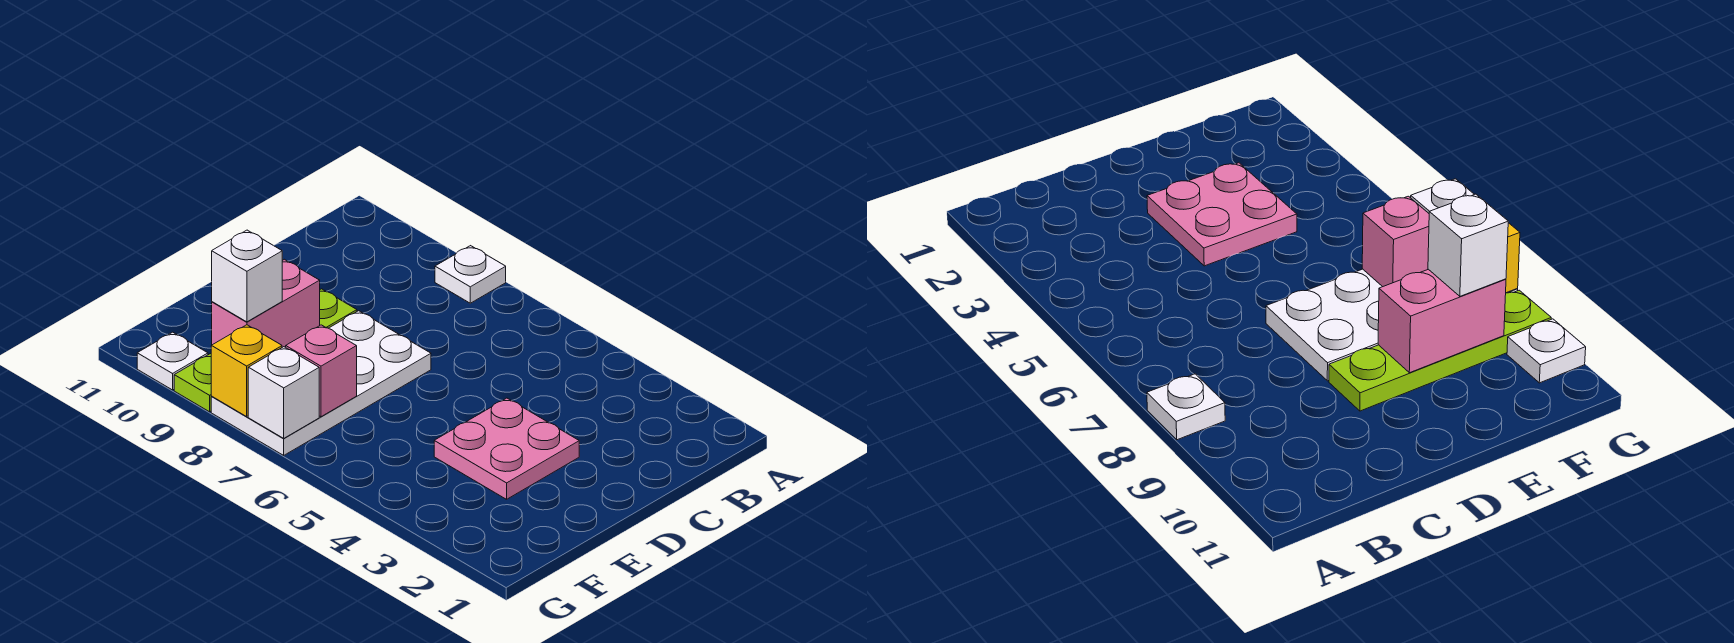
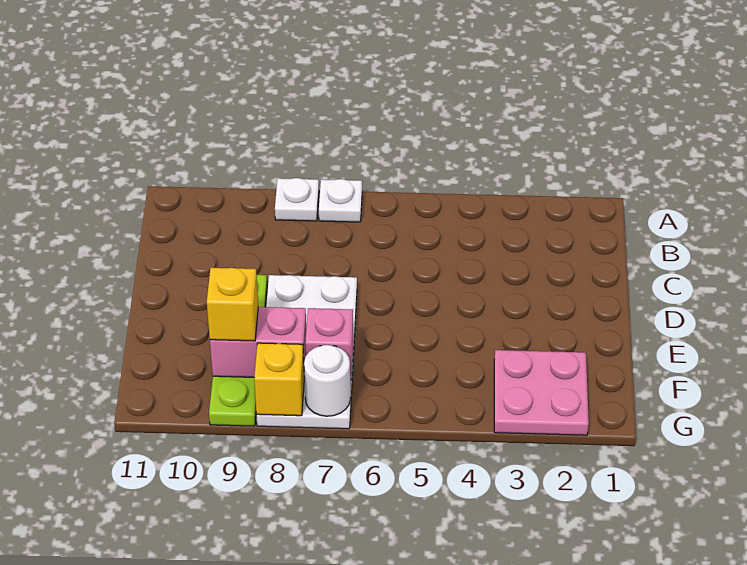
pink 2x2 plate [434,398,579,499] -> pink 2x2 plate moved to [494,350,589,435]
pink 1x2 brick [212,259,320,347] -> pink 1x2 brick turned to [210,307,306,378]
white 1x1 brick [212,230,282,322] -> yellow 1x1 brick [207,268,258,341]
white 1x1 brick [248,347,319,438] -> white 1x1 round brick [304,345,350,416]
white 1x1 plate [137,332,208,390] -> white 1x1 plate moved to [319,179,362,222]

